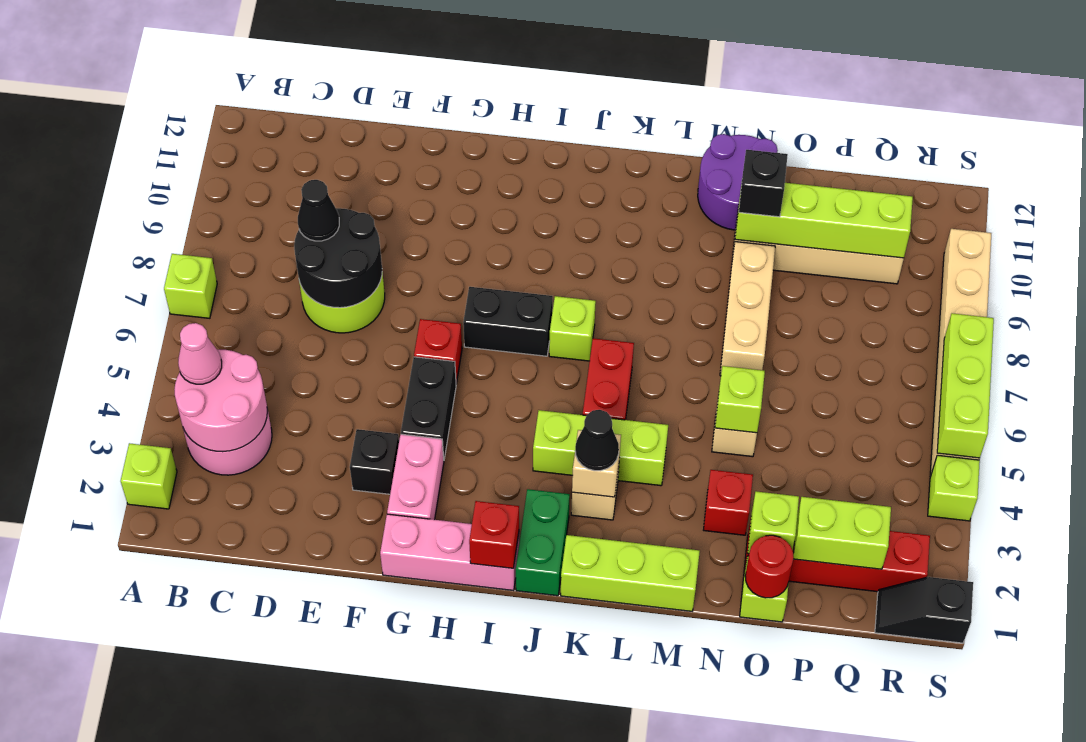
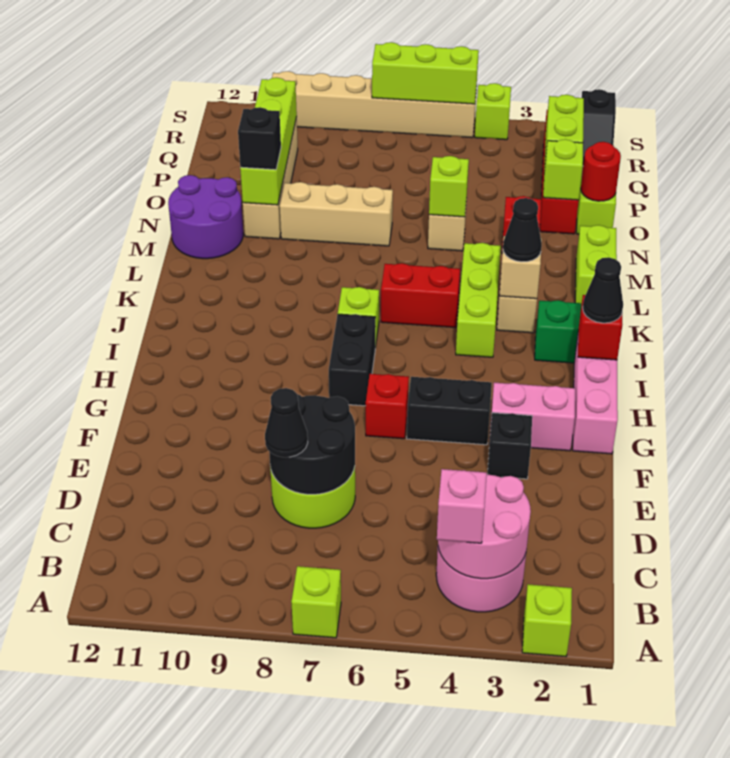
pink 1x1 cone [178,323,222,384] -> pink 1x1 brick [437,469,487,543]
none -> black 1x1 cone [583,257,623,323]
lime 1x3 brick [561,535,700,611] -> lime 1x2 brick [575,225,617,303]

